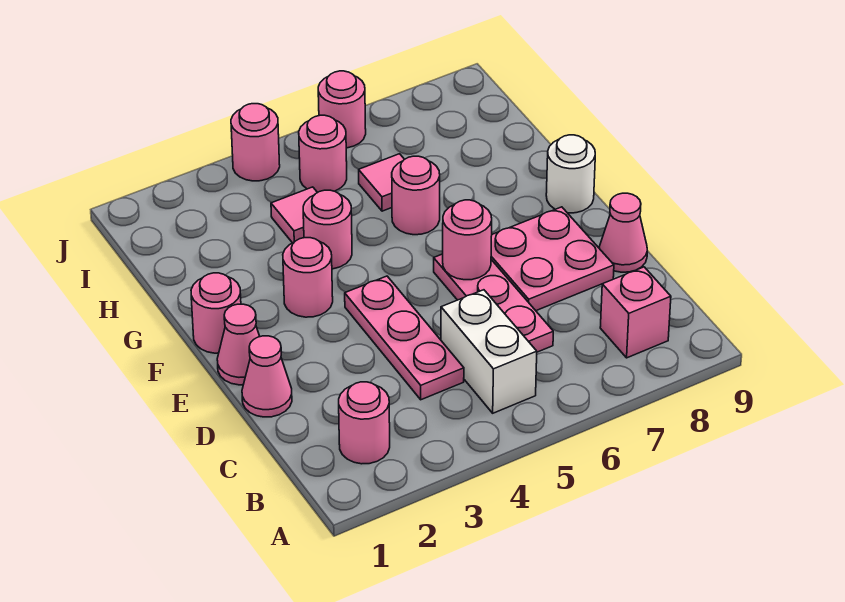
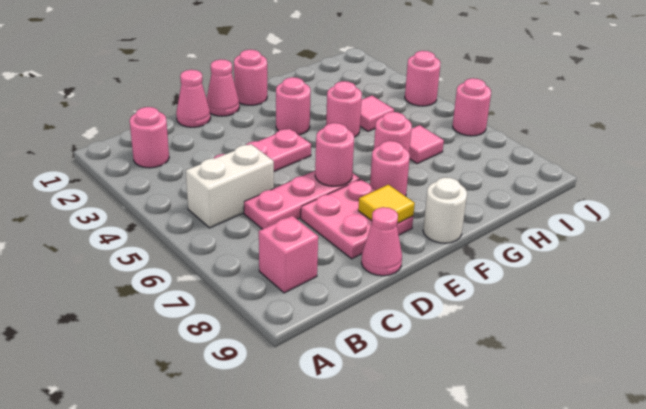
none -> yellow 1x1 tile [358,185,415,223]
pink 1x1 round brick [299,115,347,192] -> pink 1x1 round brick moved to [370,141,410,196]

